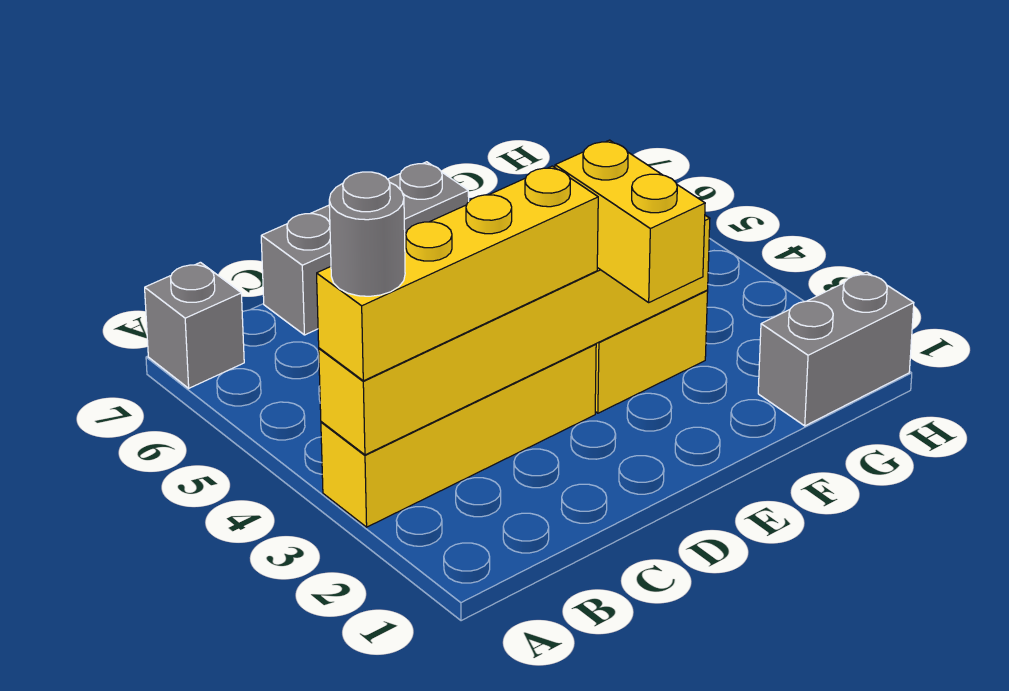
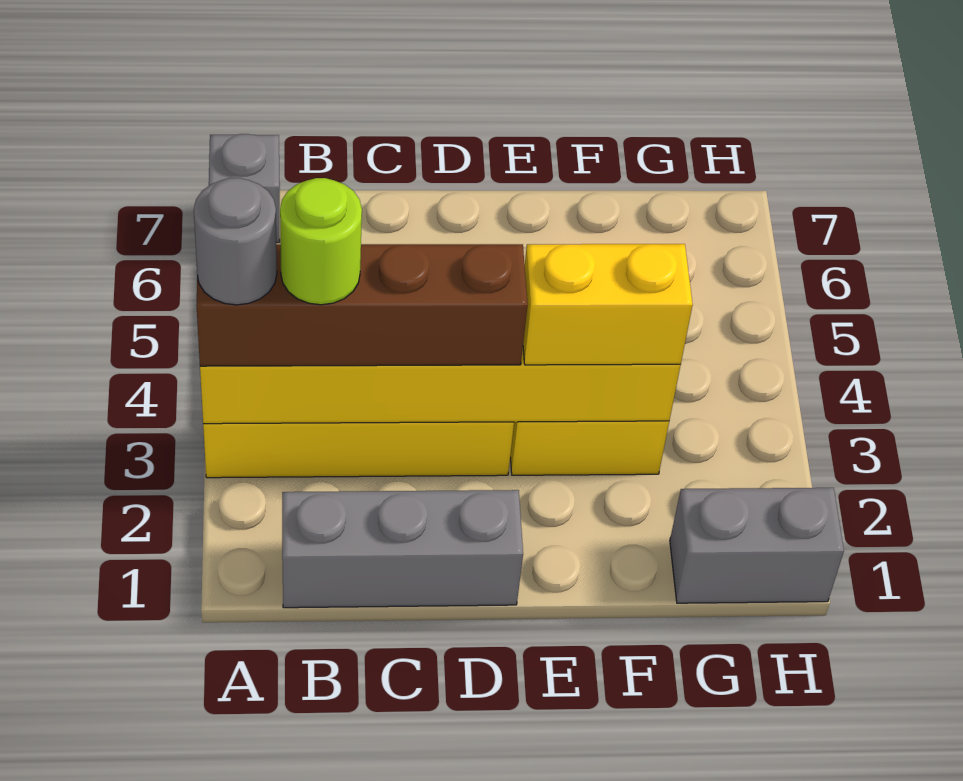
yellow 1x4 brick [317,166,598,381] -> brown 1x4 brick [196,244,528,366]
none -> lime 1x1 round brick [280,178,362,305]
grey 1x3 brick [261,162,469,335] -> grey 1x3 brick moved to [282,490,523,608]
yellow 1x2 brick [555,140,705,302] -> yellow 1x2 brick turned to [523,244,693,365]

